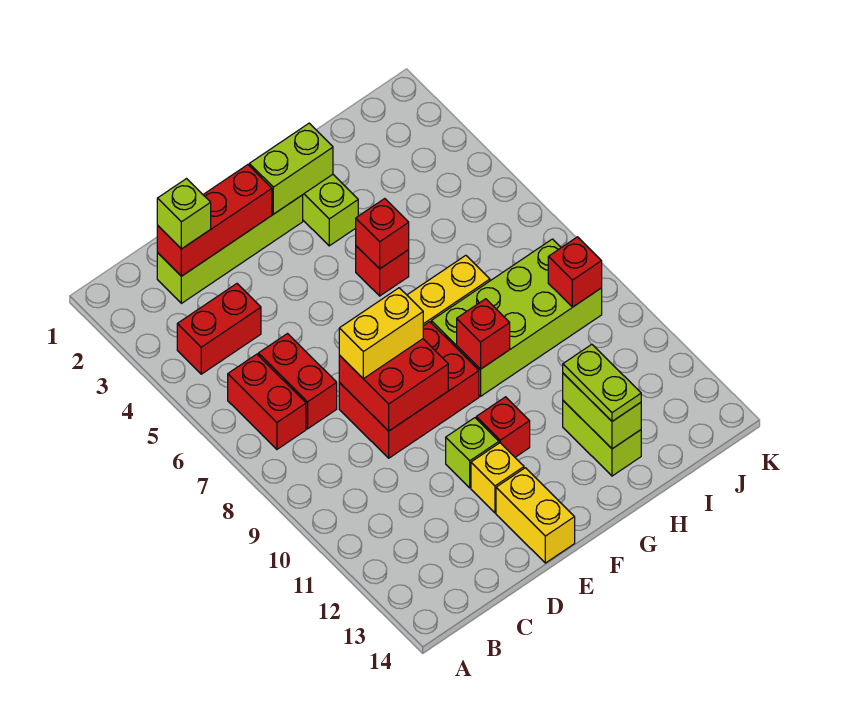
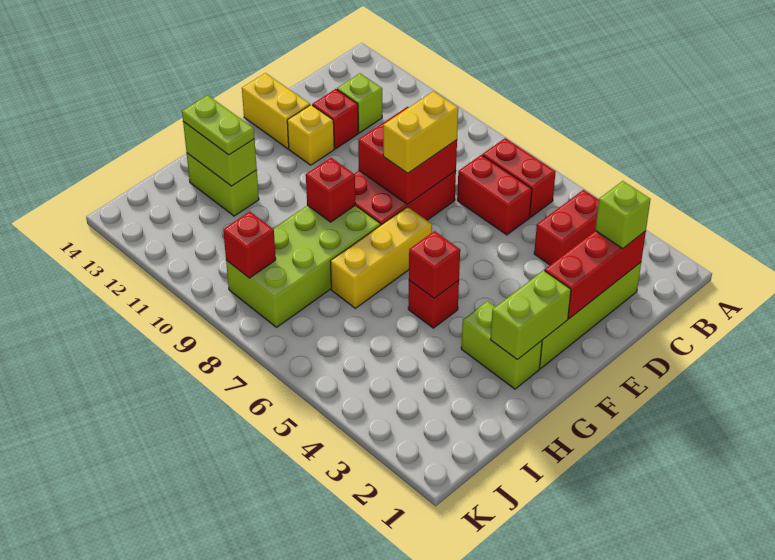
lime 1x1 brick [446,418,499,488] -> lime 1x1 brick moved to [337,73,382,133]
red 1x1 brick [476,397,530,457] -> red 1x1 brick moved to [312,89,358,149]

